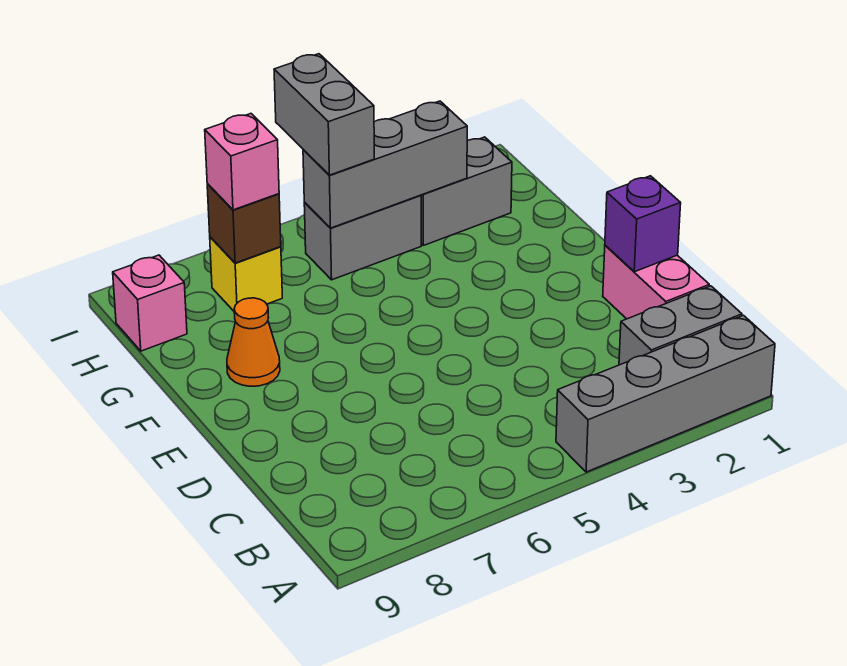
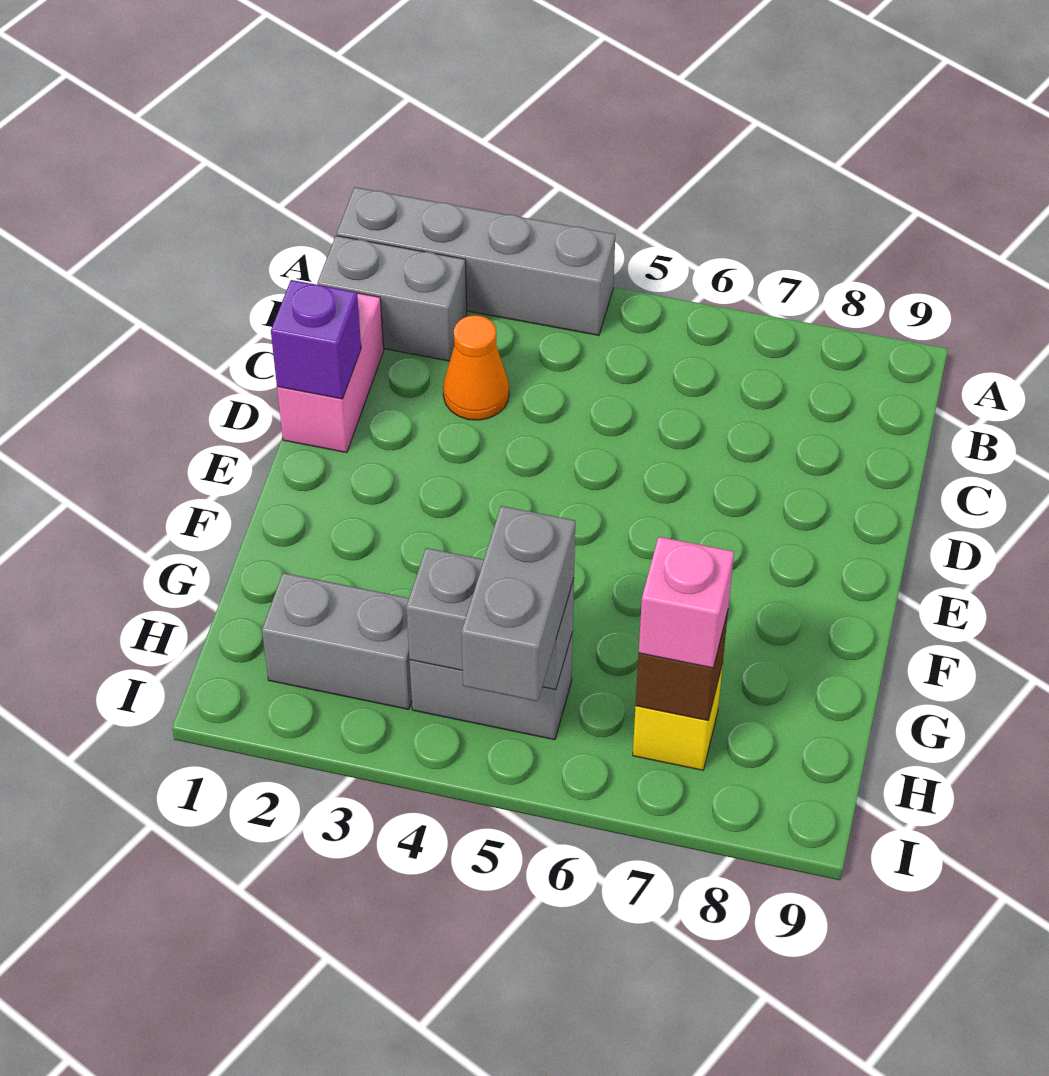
orange 1x1 cone [227,298,280,386] -> orange 1x1 cone moved to [443,315,509,420]
grey 1x3 brick [303,101,467,228] -> grey 1x2 brick [406,548,574,689]
pink 1x1 brick [113,255,187,351] -> none

